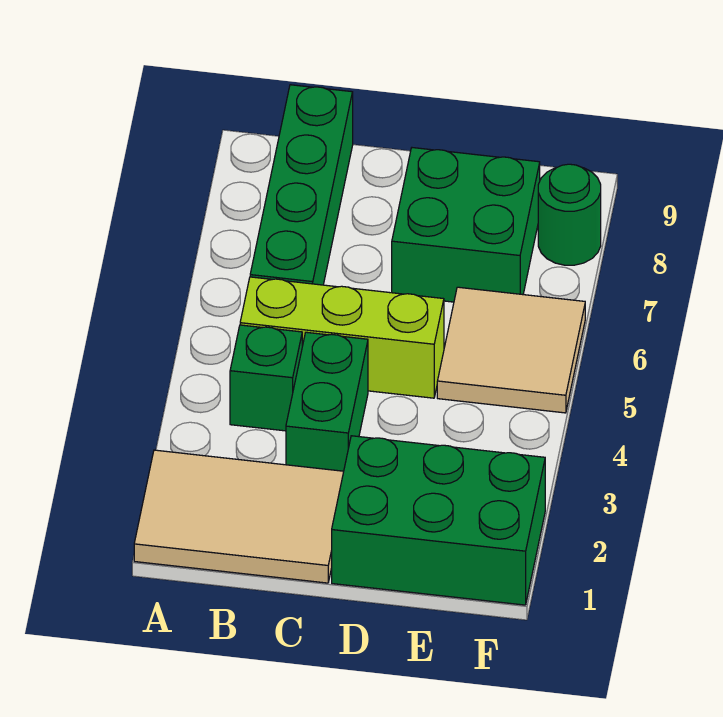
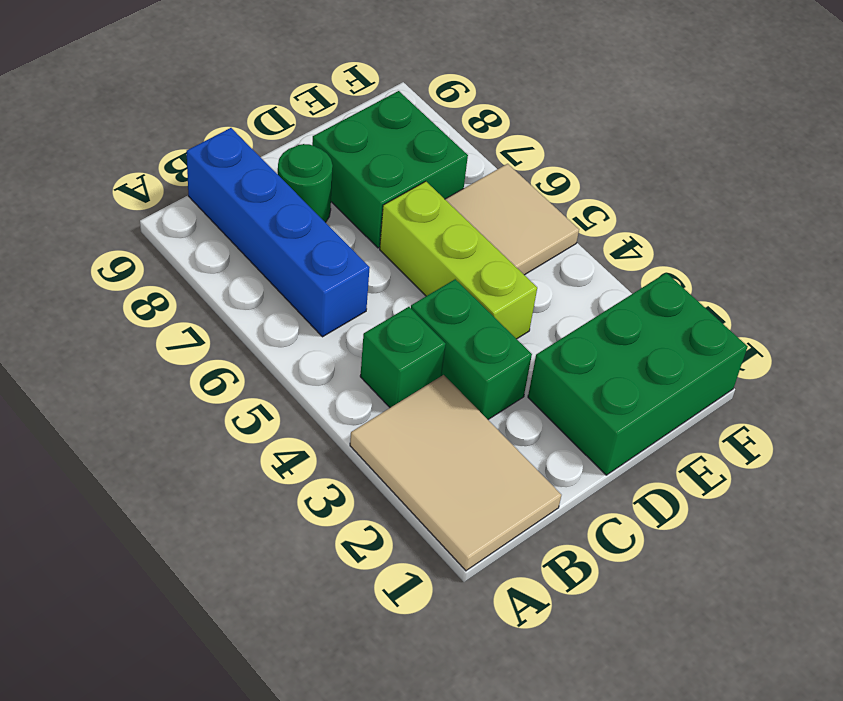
tan 2x3 tile [134,450,344,583] -> tan 2x3 tile turned to [350,375,561,571]
lime 1x3 brick [240,277,444,398] -> lime 1x3 brick turned to [380,181,537,339]
green 1x4 brick [250,85,353,285] -> blue 1x4 brick [187,128,370,337]
green 1x1 round brick [538,164,601,265] -> green 1x1 round brick moved to [278,144,333,222]

